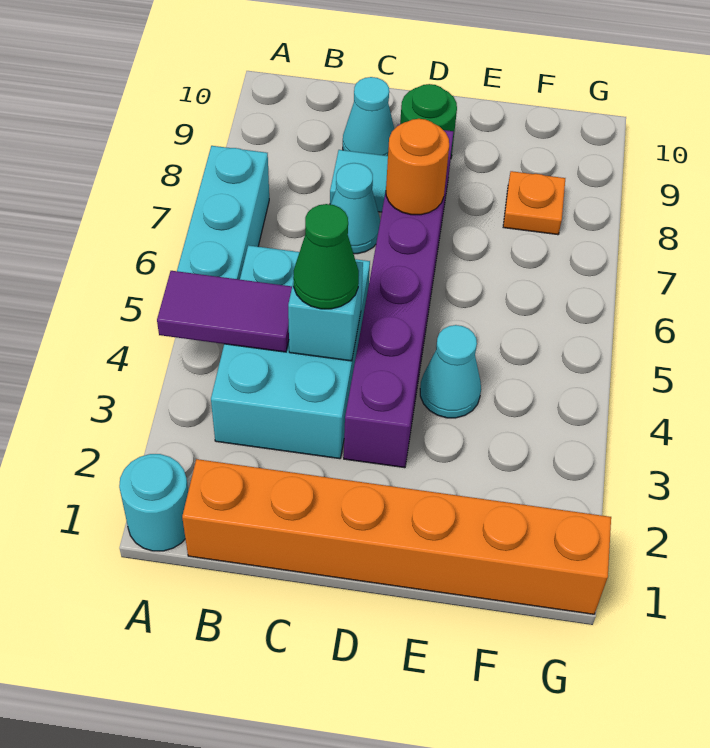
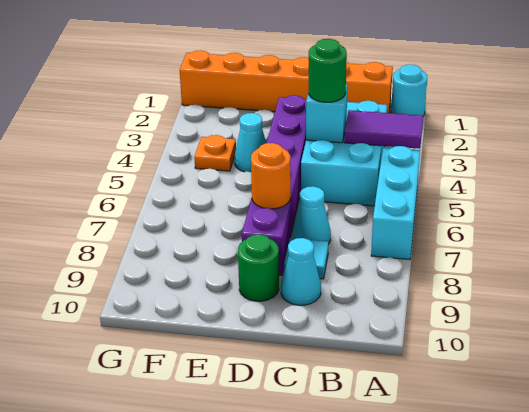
green 1x1 cone [293,204,359,309] -> green 1x1 round brick [309,39,347,102]
orange 1x1 plate [503,171,565,235] -> orange 1x1 plate moved to [194,135,236,171]

